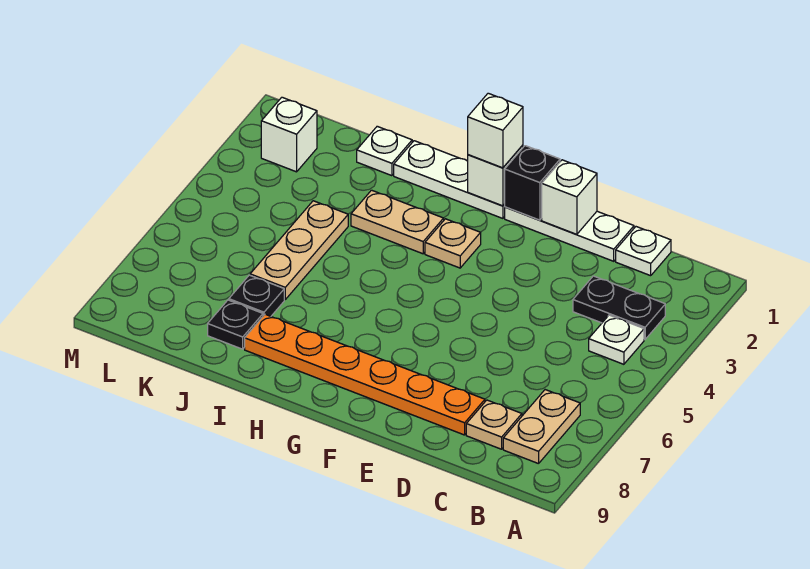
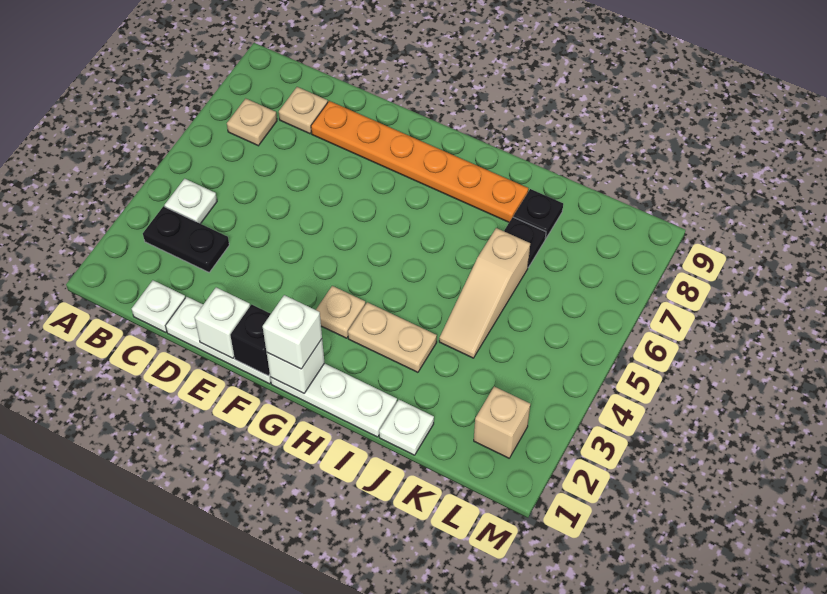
tan 1x2 plate [503,390,580,464] -> tan 1x1 plate [227,99,277,146]
tan 1x3 plate [250,201,348,299] -> tan 1x3 slope [439,228,530,358]
white 1x1 brick [261,97,317,172] -> tan 1x1 brick [474,387,530,458]

